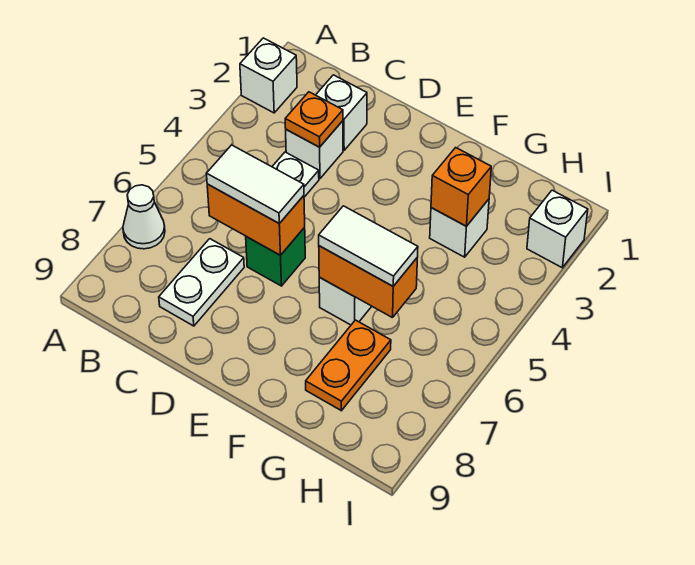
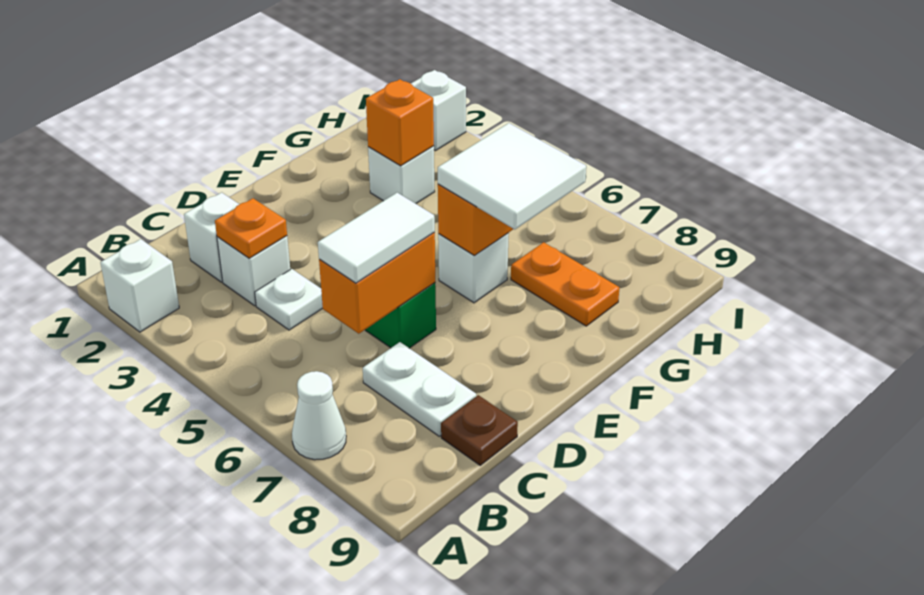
none -> brown 1x1 plate [441,395,518,465]
white 1x2 tile [319,206,418,286] -> white 2x2 tile [438,123,586,230]

